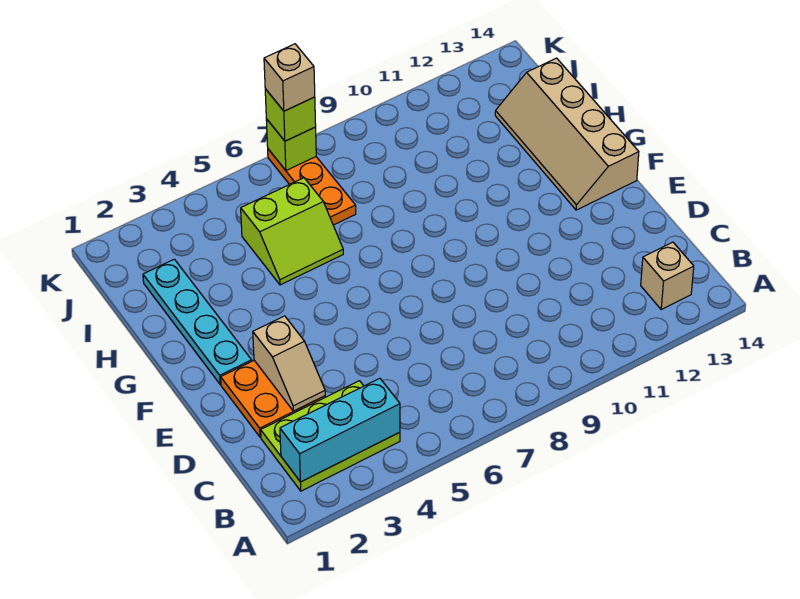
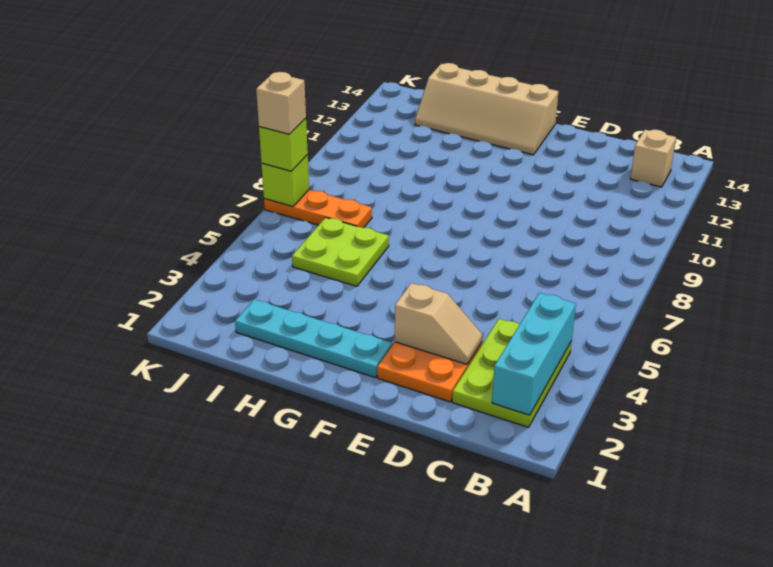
lime 2x2 slope [241,178,343,285] -> lime 2x2 plate [292,217,389,286]

